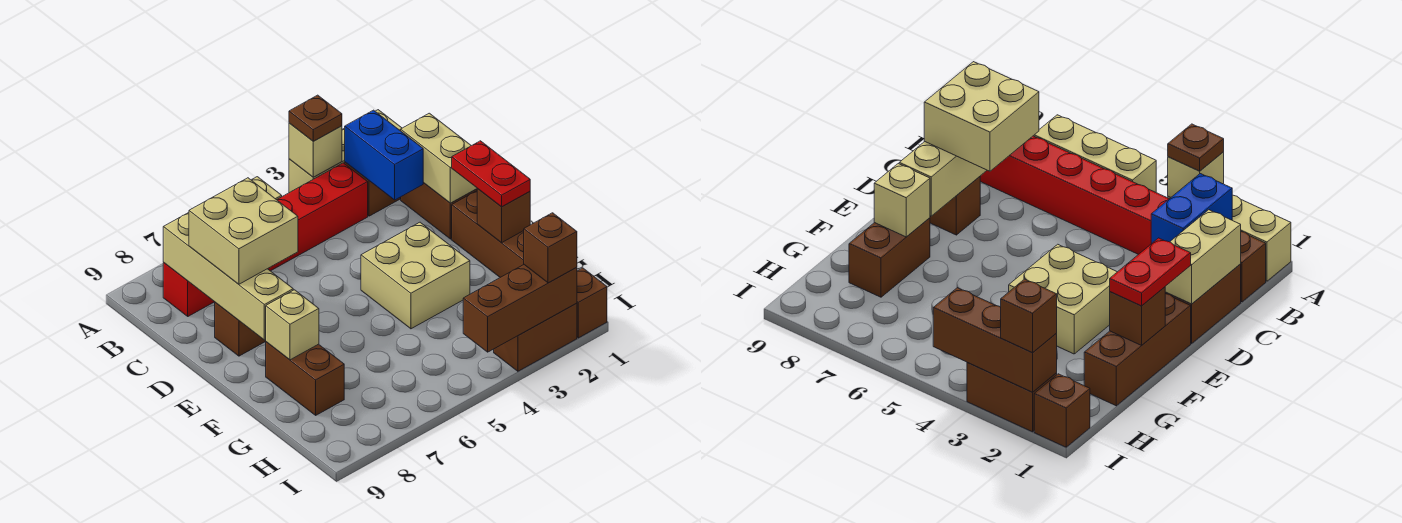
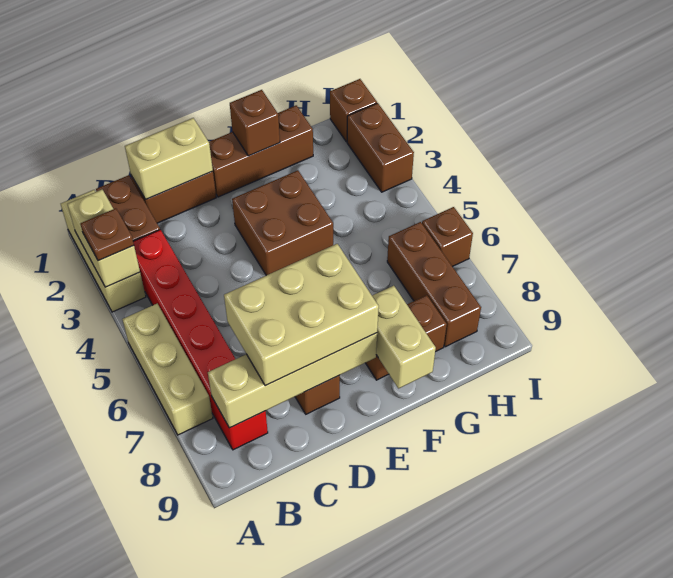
tan 1x1 brick [289,123,342,177] -> tan 1x2 brick [67,190,140,287]
blue 1x2 brick [345,110,423,200] -> none
tan 2x2 brick [189,178,298,284] -> tan 2x3 brick [224,244,379,386]
red 1x2 plate [452,141,530,207] -> none
tan 2x2 brick [361,222,470,329] -> brown 2x2 brick [232,170,333,275]
tan 1x1 brick [266,290,319,360] -> tan 1x2 brick [372,286,436,389]
brown 1x3 brick [463,265,577,352] -> brown 1x3 brick moved to [387,222,481,347]
brown 1x1 brick [524,213,577,283] -> brown 1x1 brick moved to [422,207,473,267]

